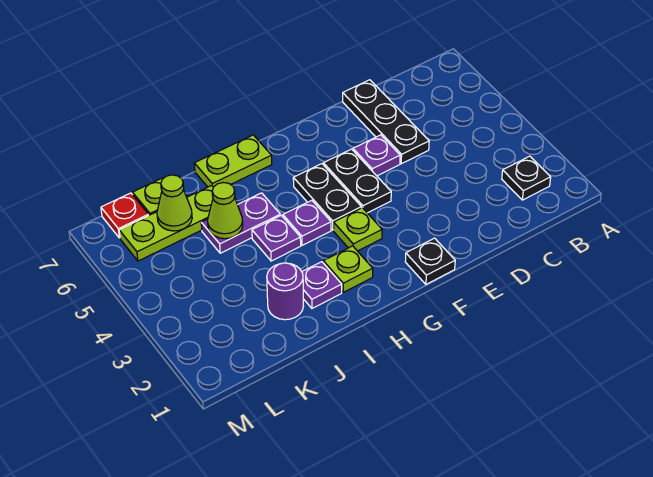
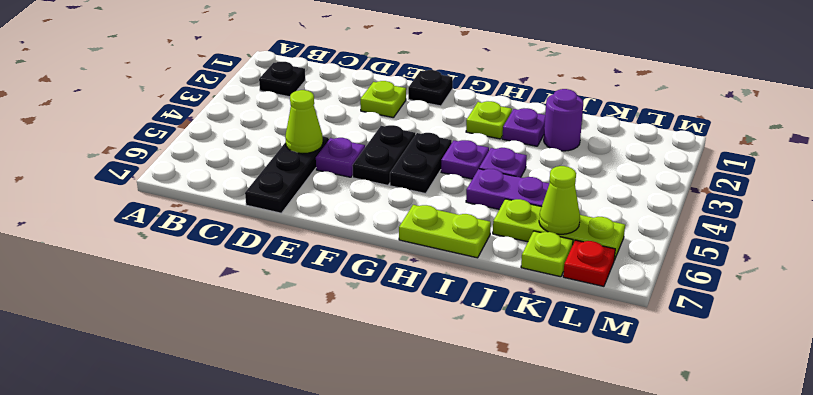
lime 1x1 plate [334,208,382,251] -> lime 1x1 plate moved to [360,81,406,118]
lime 1x1 cone [208,183,243,239] -> lime 1x1 cone moved to [285,90,323,154]

